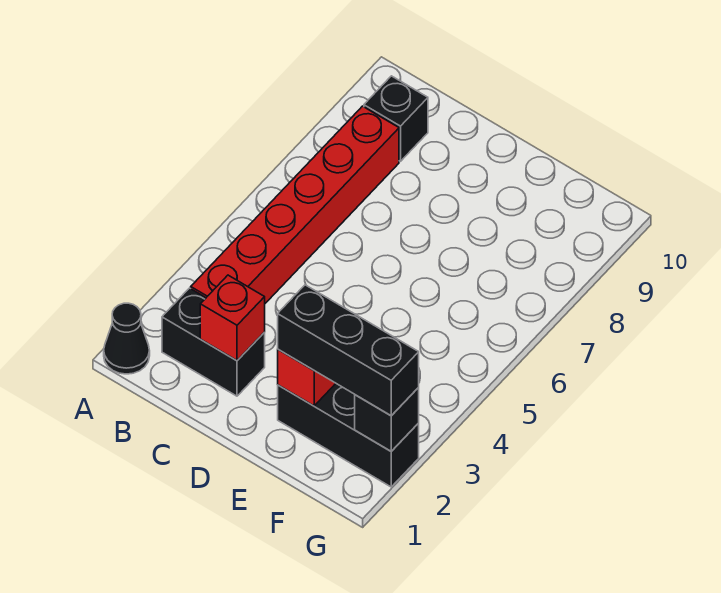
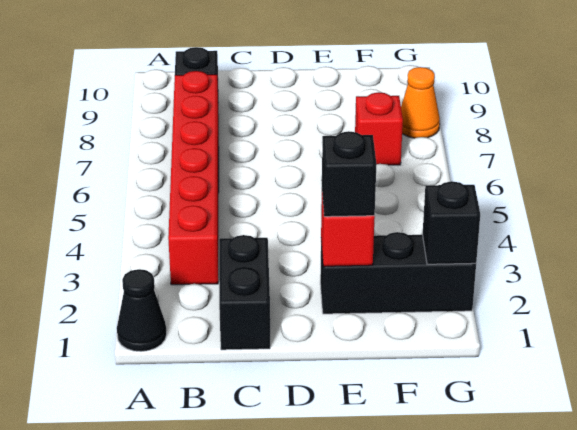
black 1x2 brick [162,288,265,396] -> black 1x2 brick turned to [219,235,270,350]
red 1x1 brick [200,275,265,361] -> red 1x1 brick moved to [355,92,403,165]
black 1x3 brick [278,285,419,416] -> black 1x1 brick [322,131,377,217]
none -> orange 1x1 cone [401,67,440,138]

